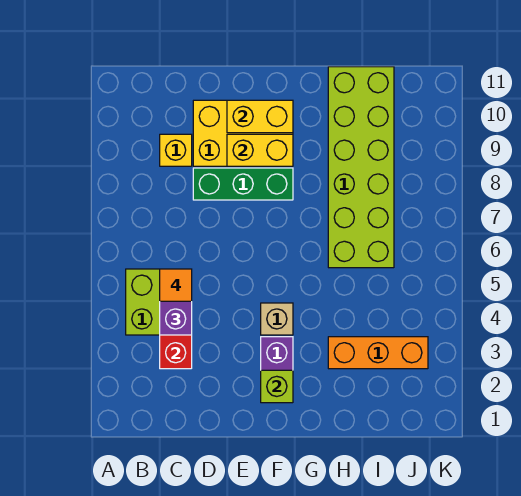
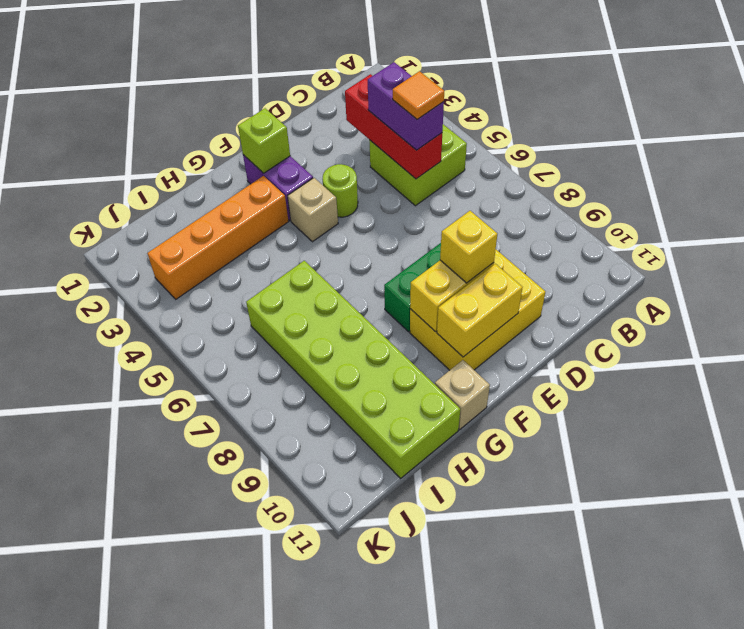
yellow 1x1 brick [160,134,192,166] -> yellow 1x1 brick moved to [440,211,497,283]
none -> lime 1x1 round brick [322,164,358,217]
none -> tan 1x1 brick [435,360,490,429]
orange 1x3 brick [328,337,428,369] -> orange 1x4 brick [148,176,289,299]

